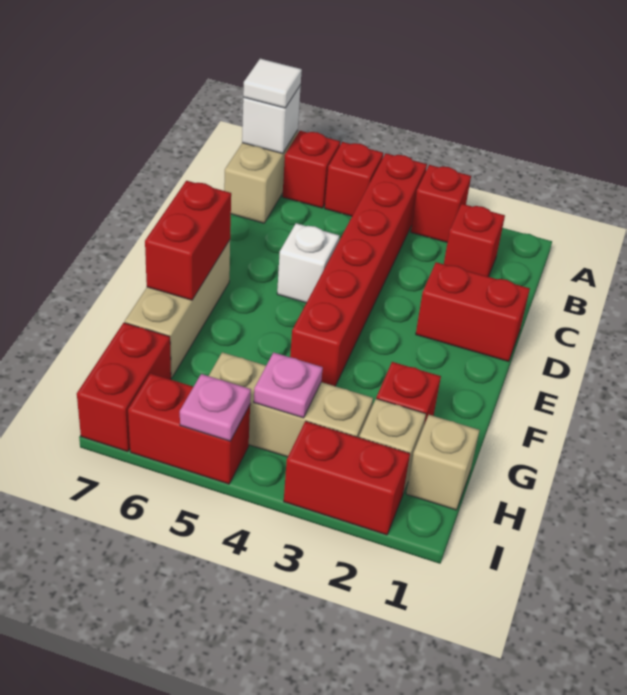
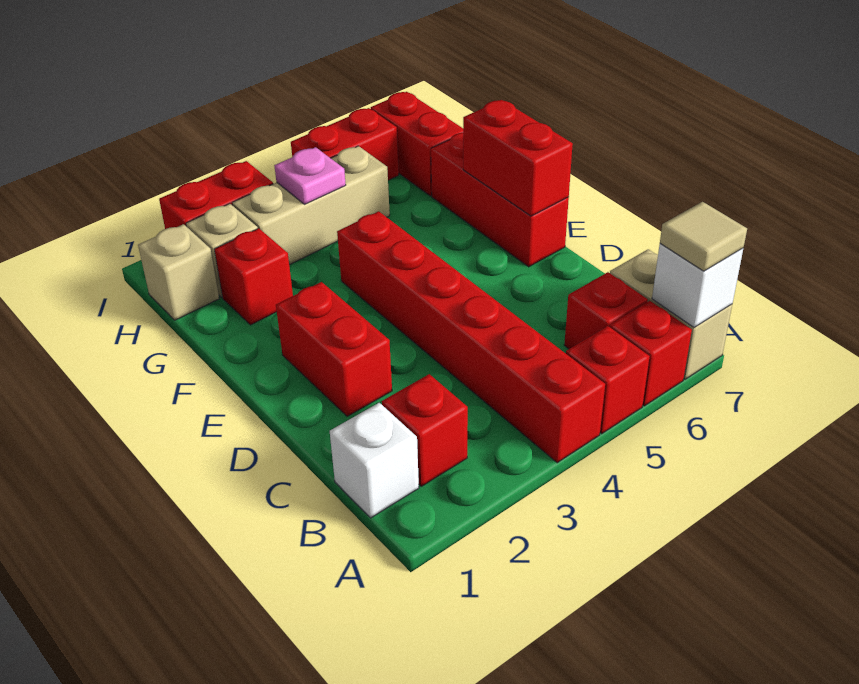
red 1x1 brick [411,165,471,242] -> red 1x1 brick moved to [564,272,648,349]
white 1x1 tile [243,59,302,108] -> tan 1x1 tile [660,202,747,271]
red 1x2 brick [416,262,530,362] -> red 1x2 brick turned to [276,282,392,416]
white 1x1 brick [277,223,339,303] -> white 1x1 brick moved to [330,403,419,518]
tan 1x3 brick [125,240,230,378] -> red 1x3 brick [431,133,569,267]
pink 1x1 plate [180,374,251,441] -> none

